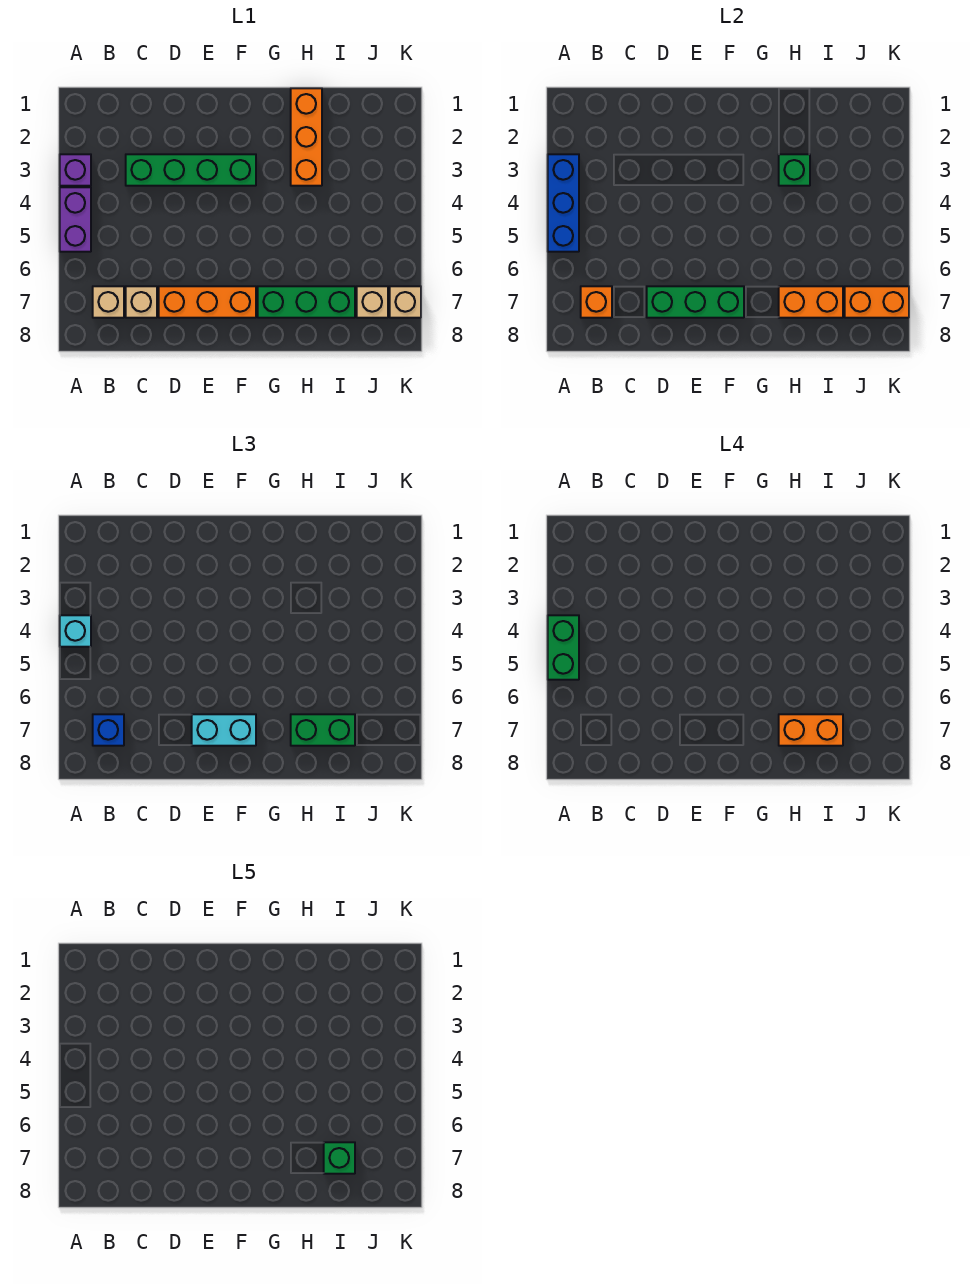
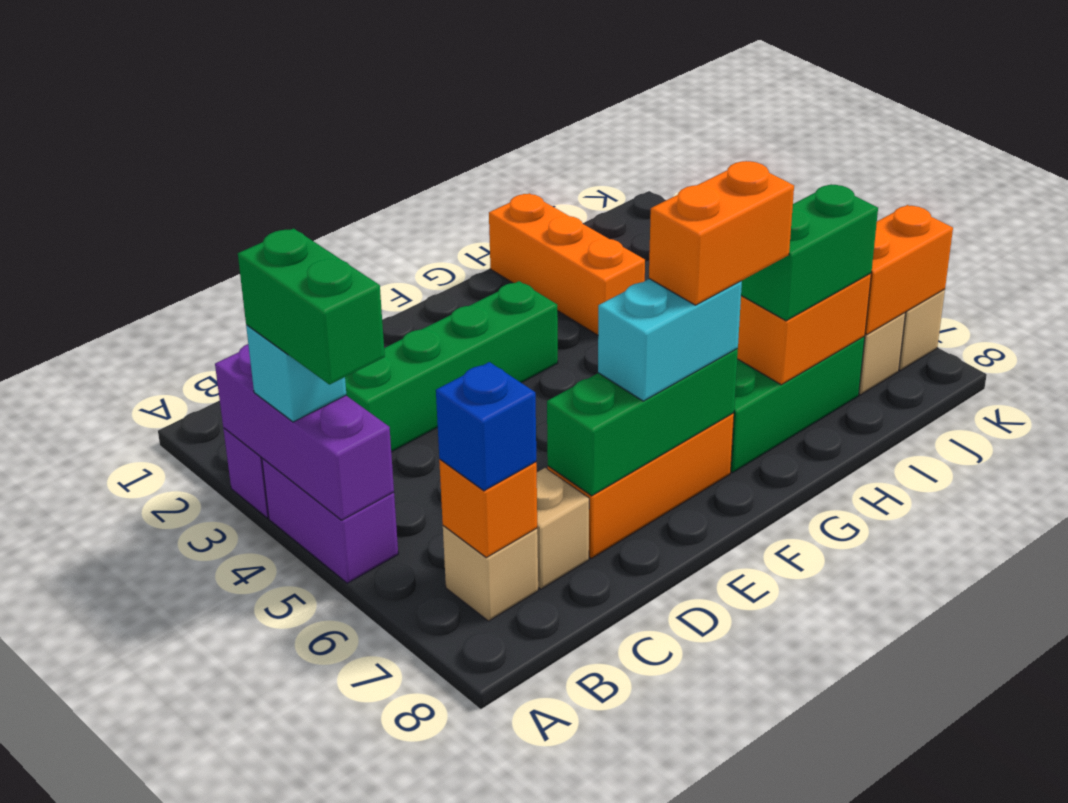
blue 1x3 brick [548,154,579,252] -> purple 1x3 brick [215,344,394,520]
green 1x1 brick [779,154,810,186] -> none
orange 1x2 brick [779,714,843,746] -> orange 1x2 brick moved to [649,161,794,305]
green 1x1 brick [324,1142,355,1174] -> none

